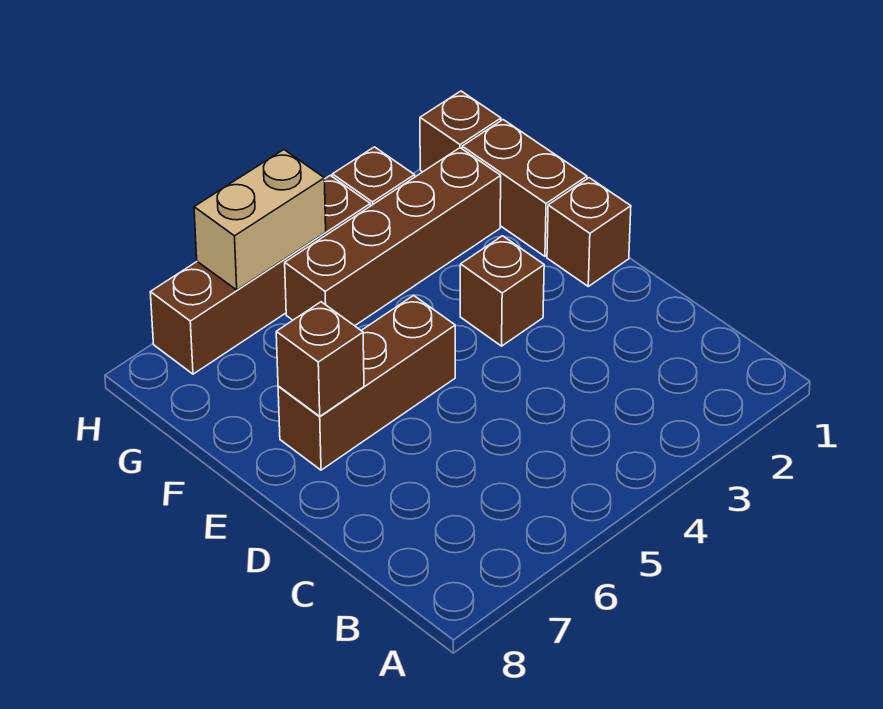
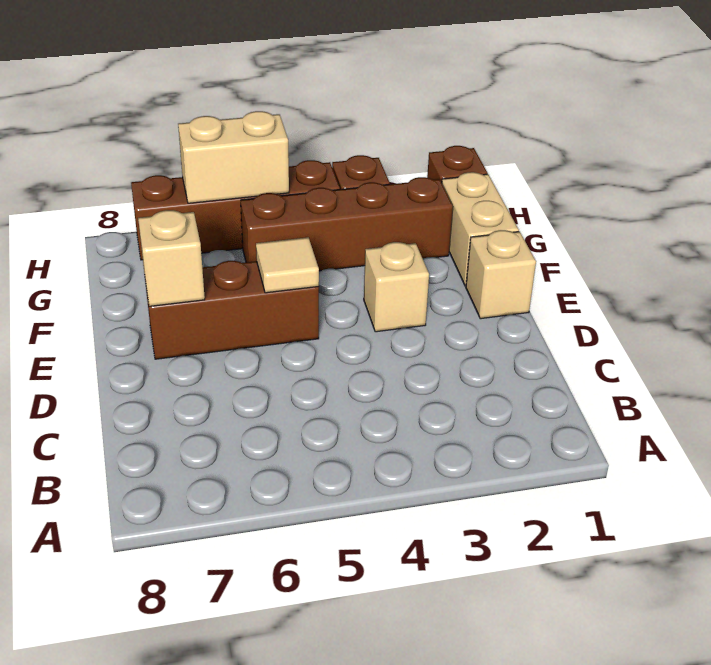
brown 1x1 brick [547,178,631,286] -> tan 1x1 brick [466,230,536,319]
brown 1x1 brick [460,236,544,346] -> tan 1x1 brick [364,242,429,332]
none -> tan 1x1 tile [256,237,319,293]
brown 1x1 brick [276,302,364,416] -> tan 1x1 brick [138,210,205,306]
brown 1x2 brick [462,120,587,256] -> tan 1x2 brick [442,172,519,286]

